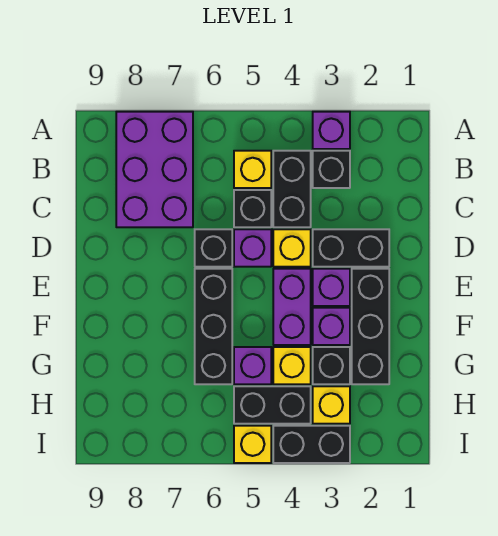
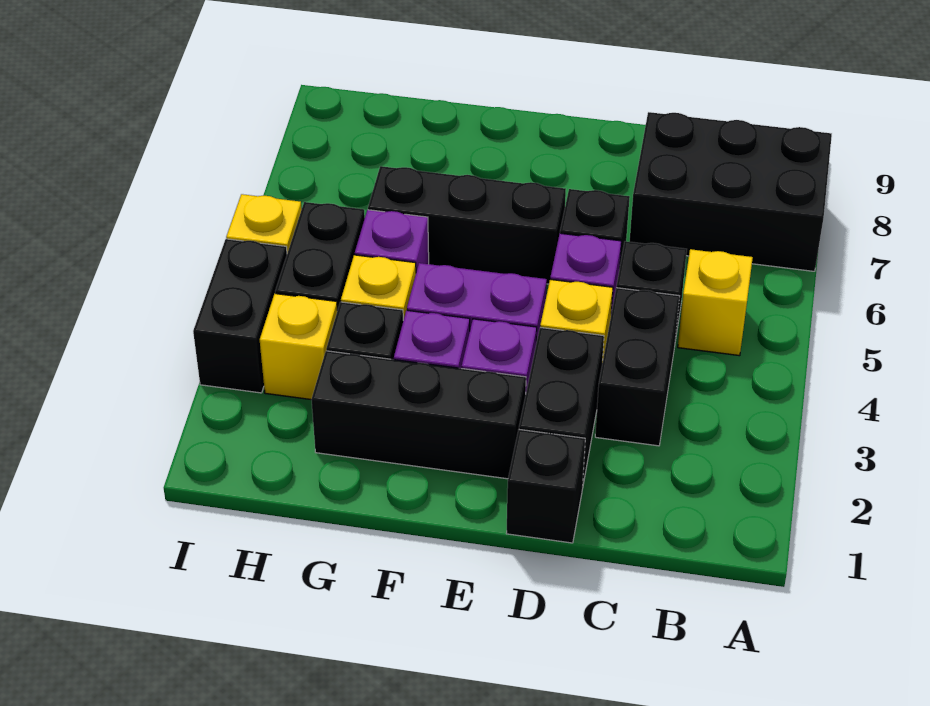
purple 1x1 brick [313,112,350,149] -> none
purple 2x3 brick [116,112,193,227] -> black 2x3 brick [630,112,832,271]
black 1x1 brick [313,151,350,188] -> black 1x1 brick moved to [506,430,585,543]
black 1x2 brick [273,151,311,227] -> black 1x2 brick turned to [595,288,680,446]

